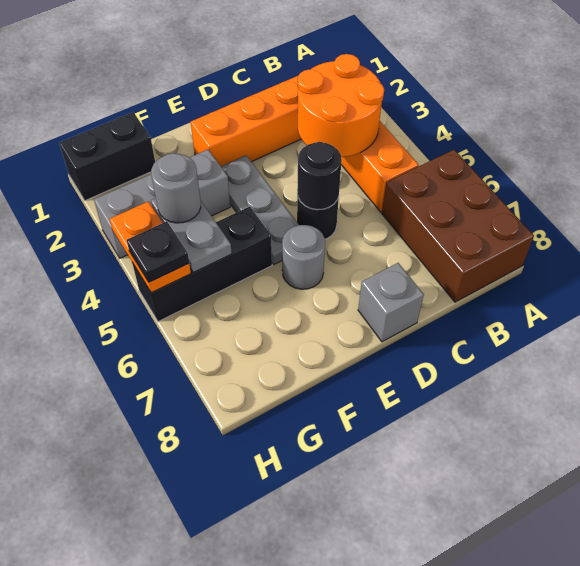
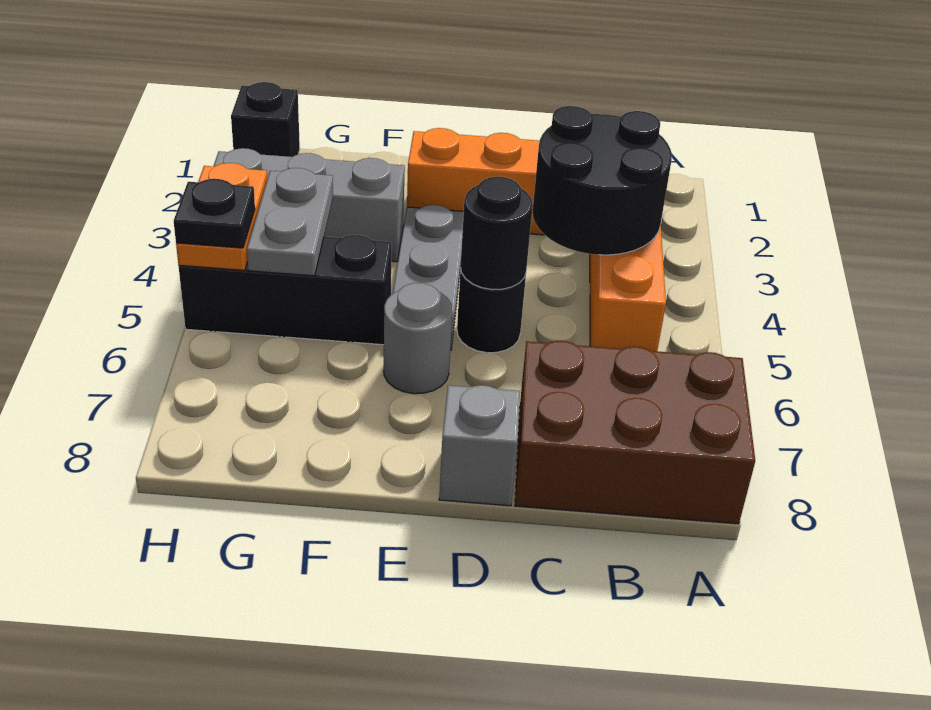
brown 2x3 brick [382,150,534,302] -> brown 2x3 brick turned to [515,341,755,524]
orange 2x2 round brick [298,54,384,157] -> black 2x2 round brick [533,106,672,255]
black 1x2 brick [59,112,155,201] -> black 1x1 brick [231,82,300,157]
grey 1x1 round brick [151,153,201,223] -> none

